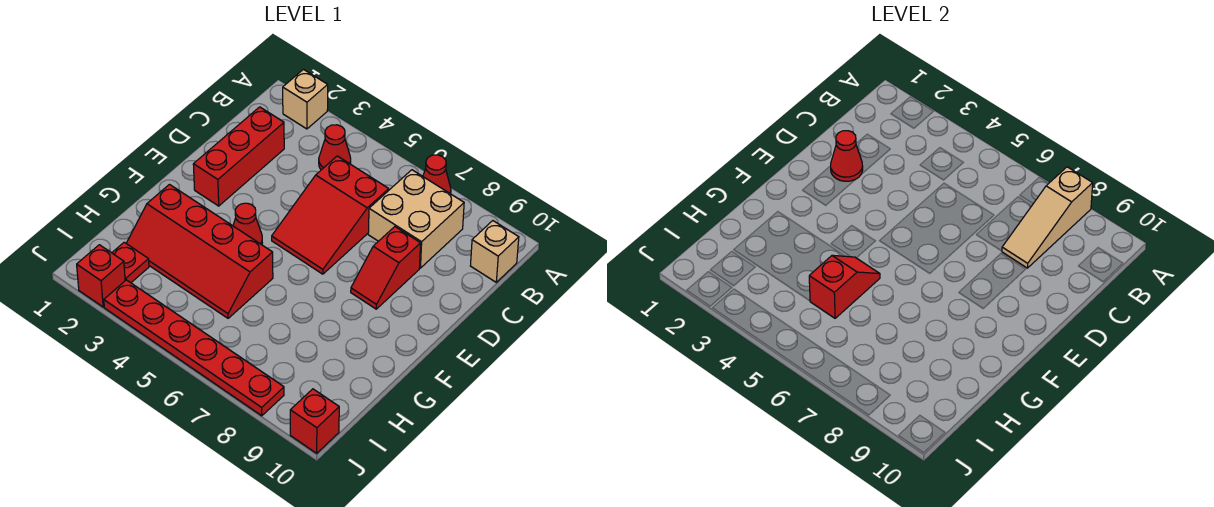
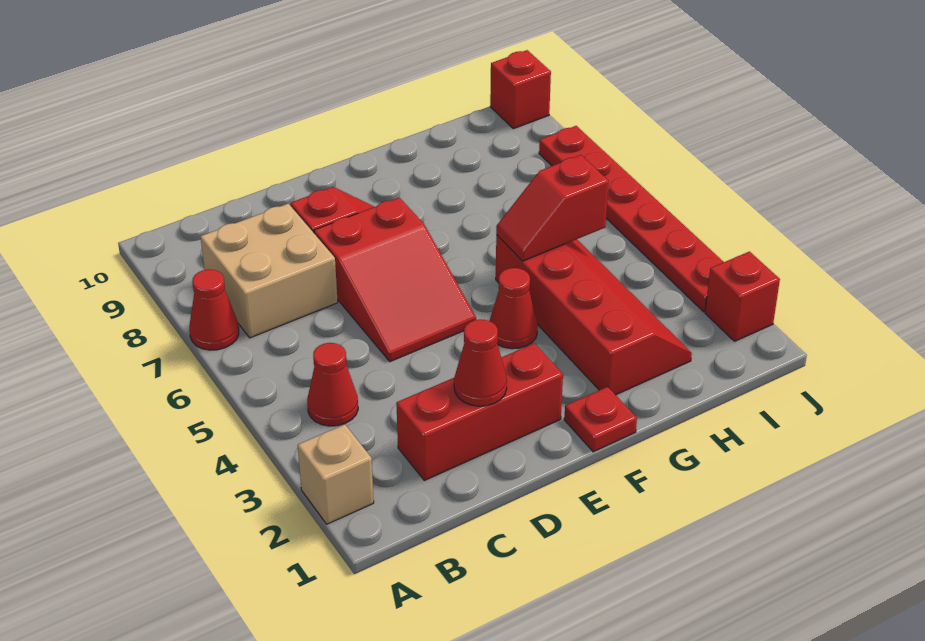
tan 1x3 slope [1002,167,1093,268] -> none
tan 1x1 brick [470,221,519,282] -> none
red 2x3 slope [272,156,389,274] -> red 2x3 slope turned to [314,198,476,362]
red 1x1 plate [112,242,149,283] -> red 1x1 plate moved to [564,387,637,452]

